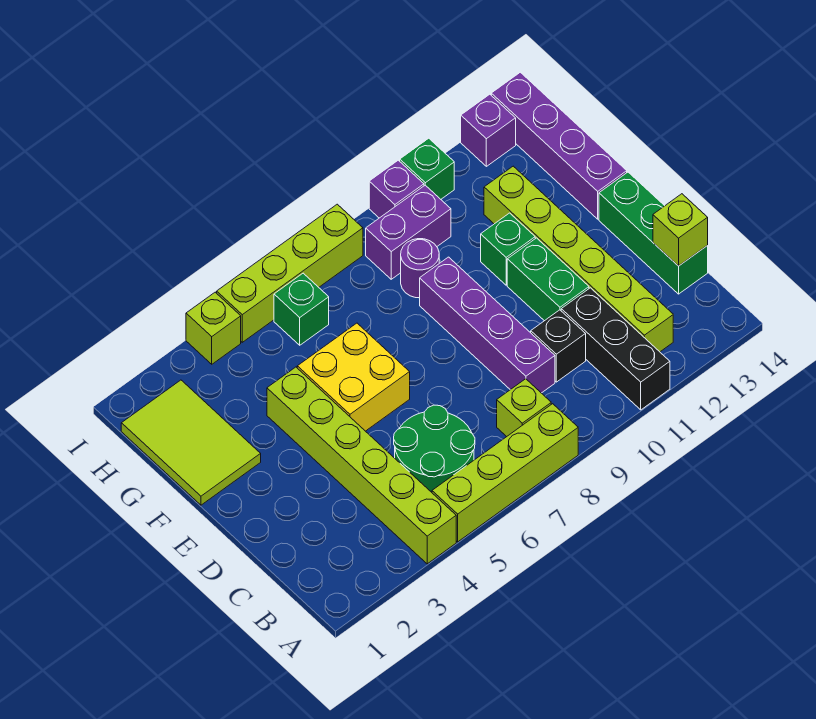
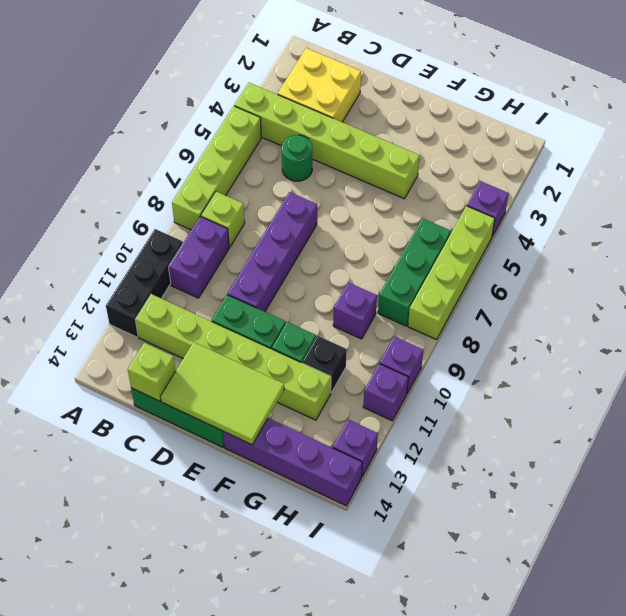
black 1x3 brick [561,288,670,410] -> black 1x3 brick turned to [106,229,183,337]
green 2x2 round brick [394,405,475,492] -> green 1x1 round brick [282,135,312,181]
purple 1x4 brick [420,257,555,393] -> purple 1x4 brick turned to [228,192,317,312]
black 1x1 brick [531,310,586,382] -> black 1x1 brick moved to [302,336,347,392]
yellow 2x2 brick [297,323,410,431] -> yellow 2x2 brick moved to [278,48,361,122]
lime 2x3 tile [121,380,261,505] -> lime 2x3 tile moved to [161,342,284,445]
purple 1x1 round brick [401,239,439,298] -> purple 1x1 brick [333,282,377,339]
green 1x1 brick [274,273,329,345] -> green 1x3 brick [378,218,451,326]
purple 1x2 brick [366,185,451,279] -> purple 1x2 brick moved to [169,217,229,298]
lime 1x1 brick [186,292,241,364] -> purple 1x1 brick [467,181,509,236]
green 1x1 brick [400,138,454,199] -> purple 1x1 brick [363,364,408,421]

